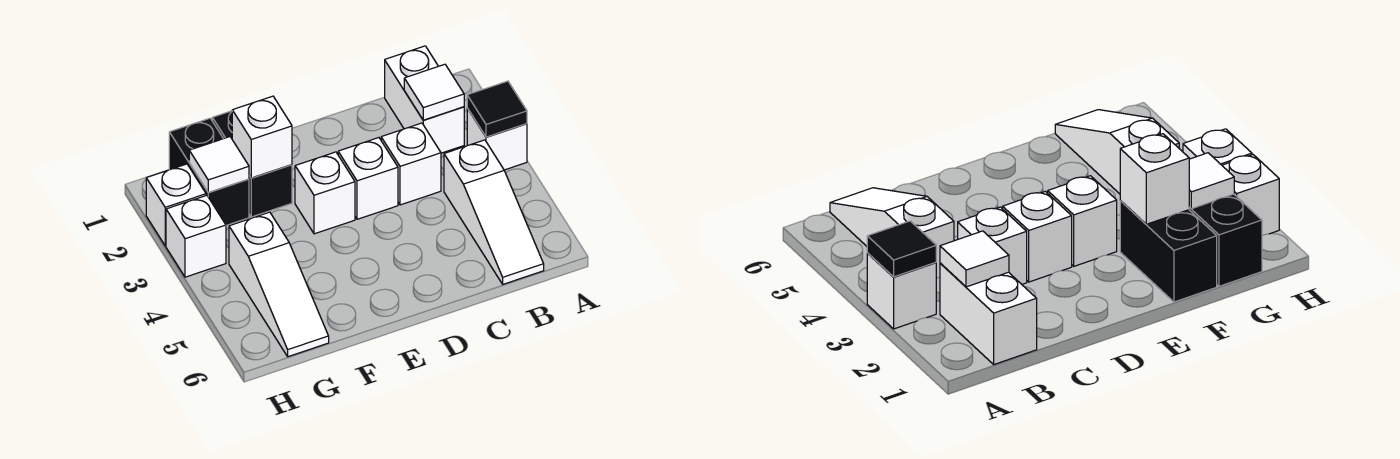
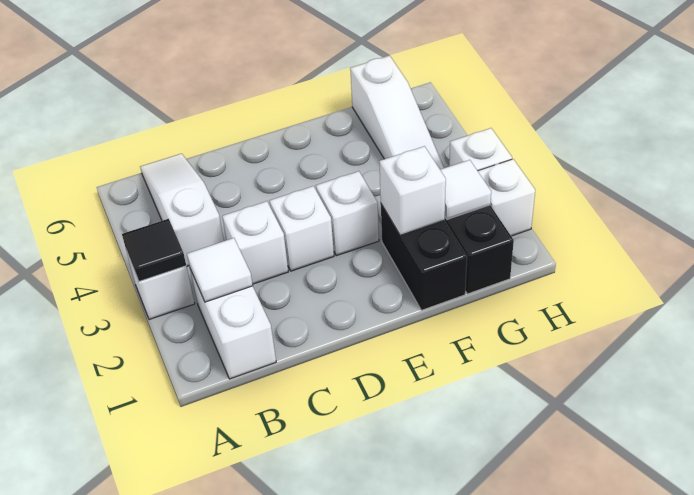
white 1x3 slope [229,212,329,357] -> white 1x3 slope turned to [350,56,444,169]

